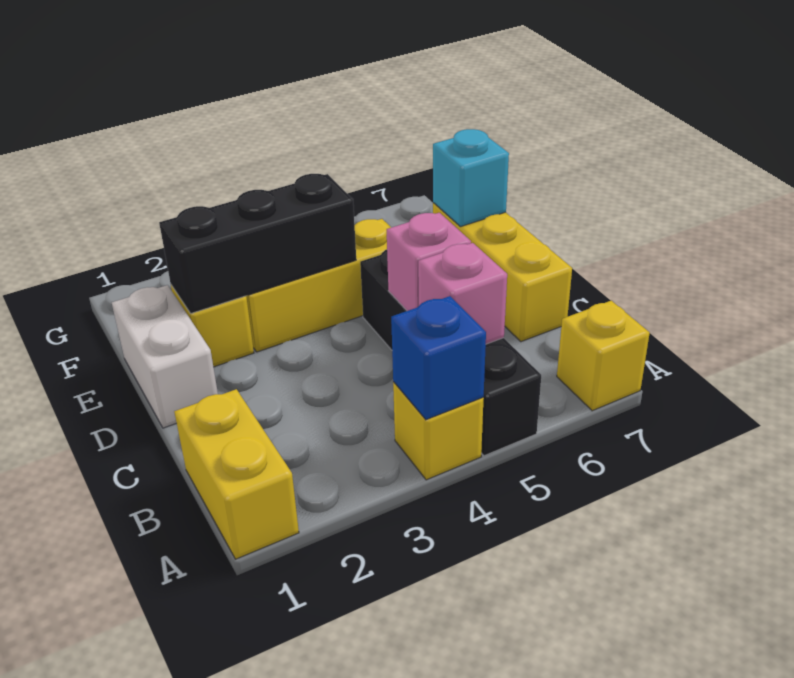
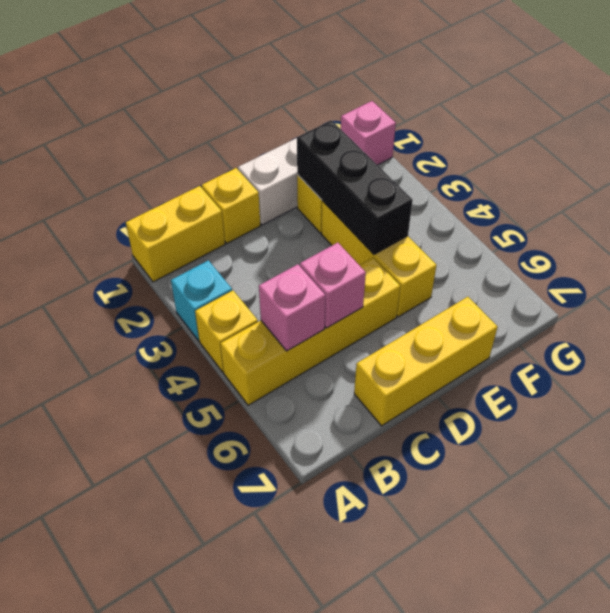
blue 1x1 brick [391,296,486,420] -> none
black 1x4 brick [360,250,541,456] -> yellow 1x4 brick [220,258,400,405]
yellow 1x1 brick [557,301,650,411] -> yellow 1x1 brick moved to [202,168,260,243]
cyan 1x1 brick [433,129,509,227] -> cyan 1x1 brick moved to [171,260,232,341]
none -> pink 1x1 brick [341,101,396,165]

